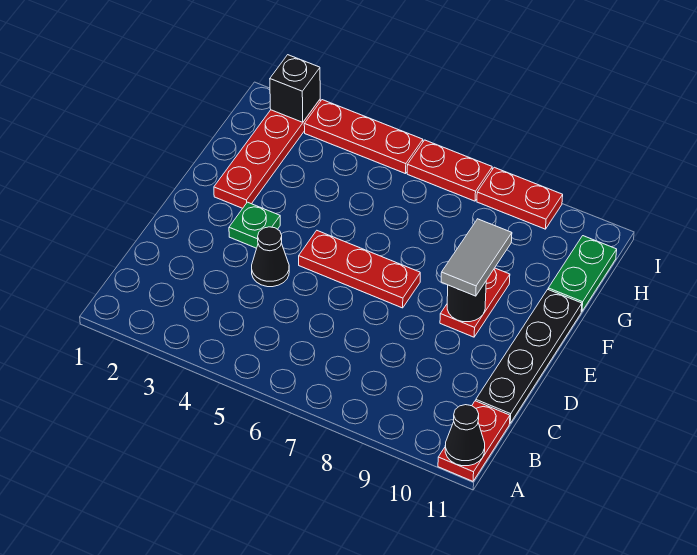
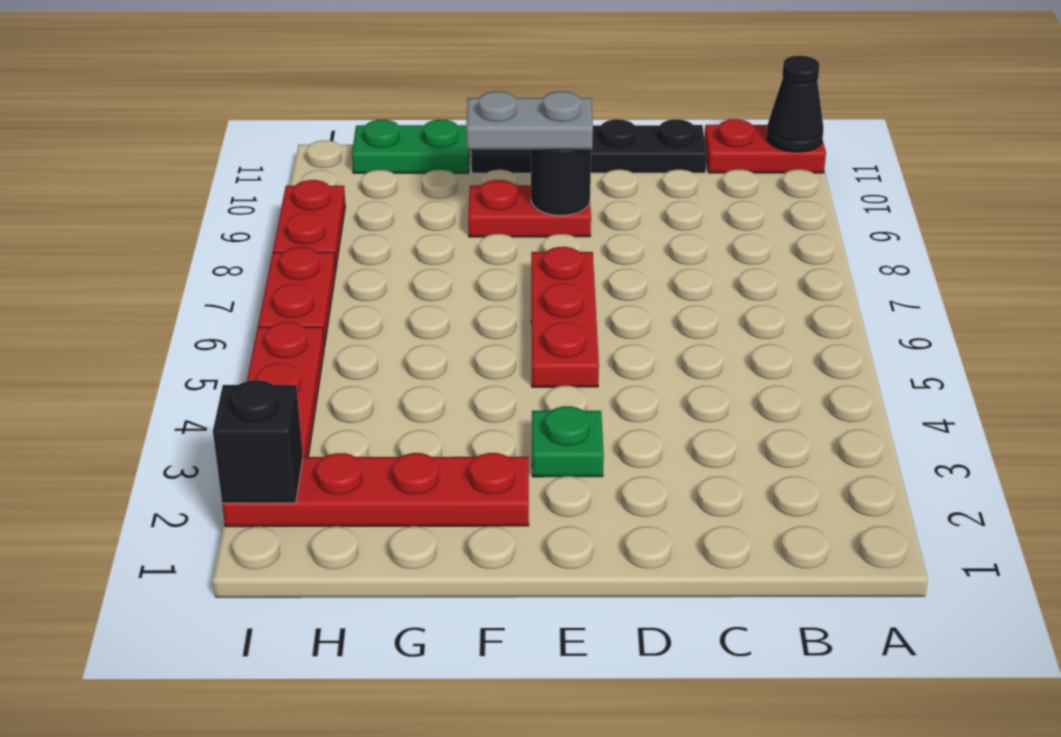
black 1x1 cone [252,227,289,287] -> none
grey 1x2 tile [441,219,512,296] -> grey 1x2 plate [466,92,593,150]

